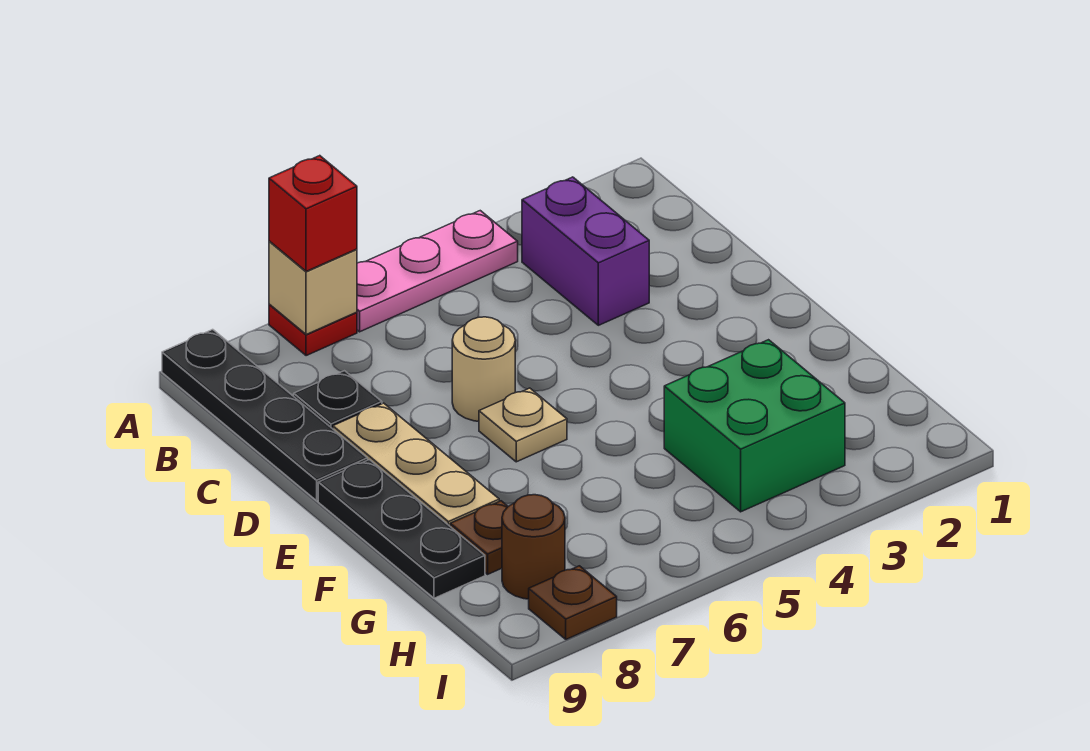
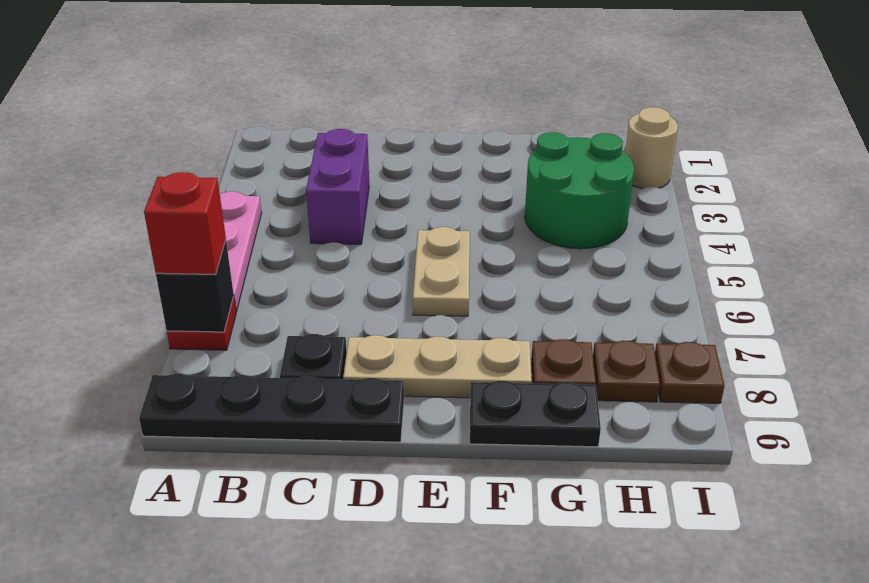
tan 1x1 brick [269,241,357,335] -> black 1x1 brick [156,240,234,332]
purple 1x2 brick [522,177,649,325] -> purple 1x2 brick turned to [306,129,369,244]
tan 1x1 round brick [452,317,515,421] -> tan 1x1 round brick moved to [625,107,678,189]
tan 1x1 plate [479,388,567,462] -> tan 1x2 plate [413,227,470,316]
black 1x3 plate [318,460,485,598] -> black 1x2 plate [470,381,601,447]
green 2x2 brick [664,340,845,512] -> green 2x2 round brick [525,132,634,249]
brown 1x1 round brick [502,495,565,599] -> brown 1x1 plate [593,341,660,402]

